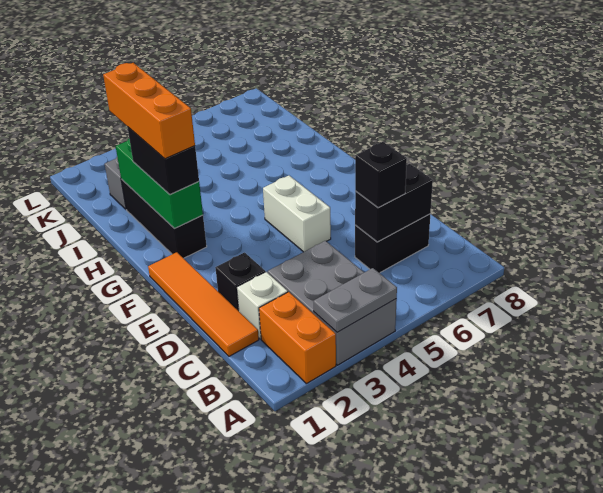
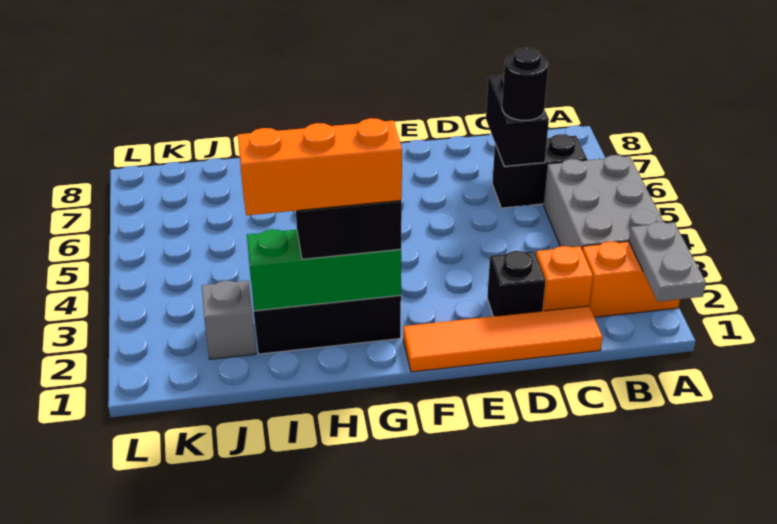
grey 2x3 brick [268,241,397,365] -> grey 2x3 brick turned to [543,155,664,248]
grey 1x2 plate [313,268,397,332] -> grey 1x2 plate moved to [629,222,706,302]
white 1x1 brick [237,272,288,339] -> orange 1x1 brick [536,246,593,311]
black 1x2 brick [355,214,430,273] -> black 1x2 brick turned to [492,134,587,208]
black 1x1 brick [355,142,407,208] -> black 1x1 round brick [502,48,548,120]
white 1x2 brick [263,176,331,252] -> none

